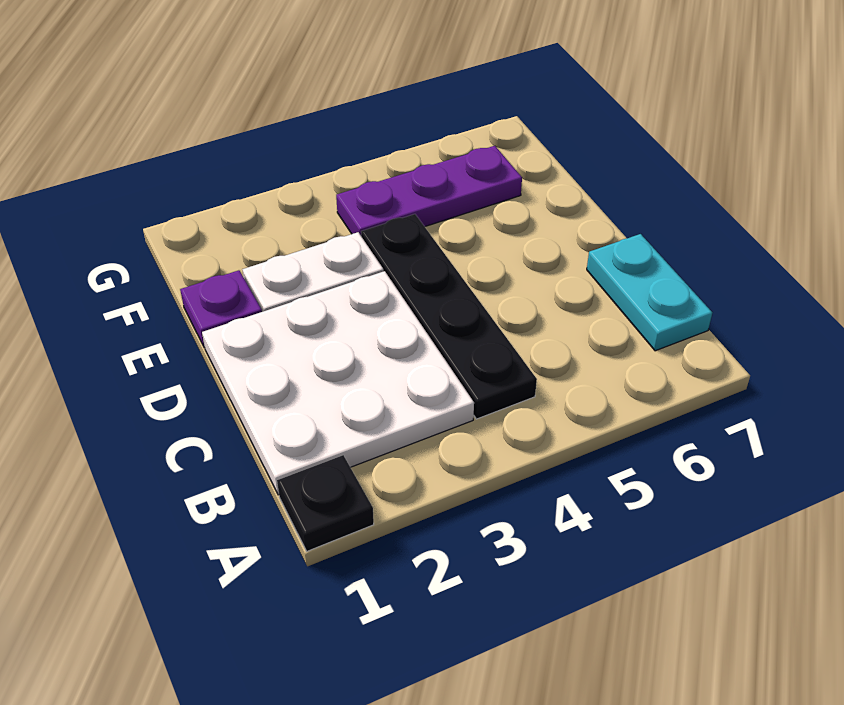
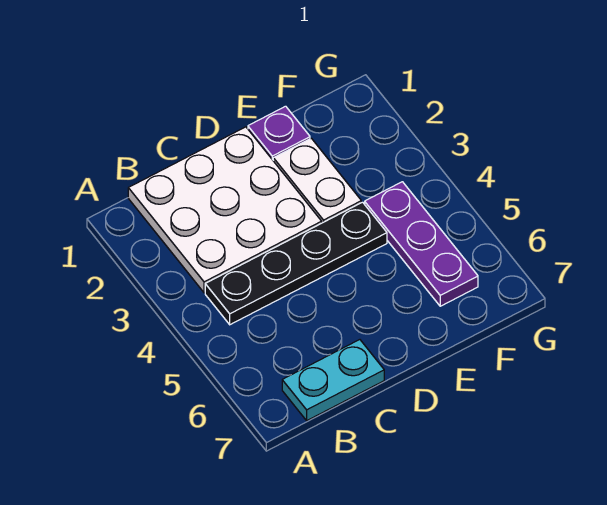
black 1x1 plate [277,455,374,551] -> none

